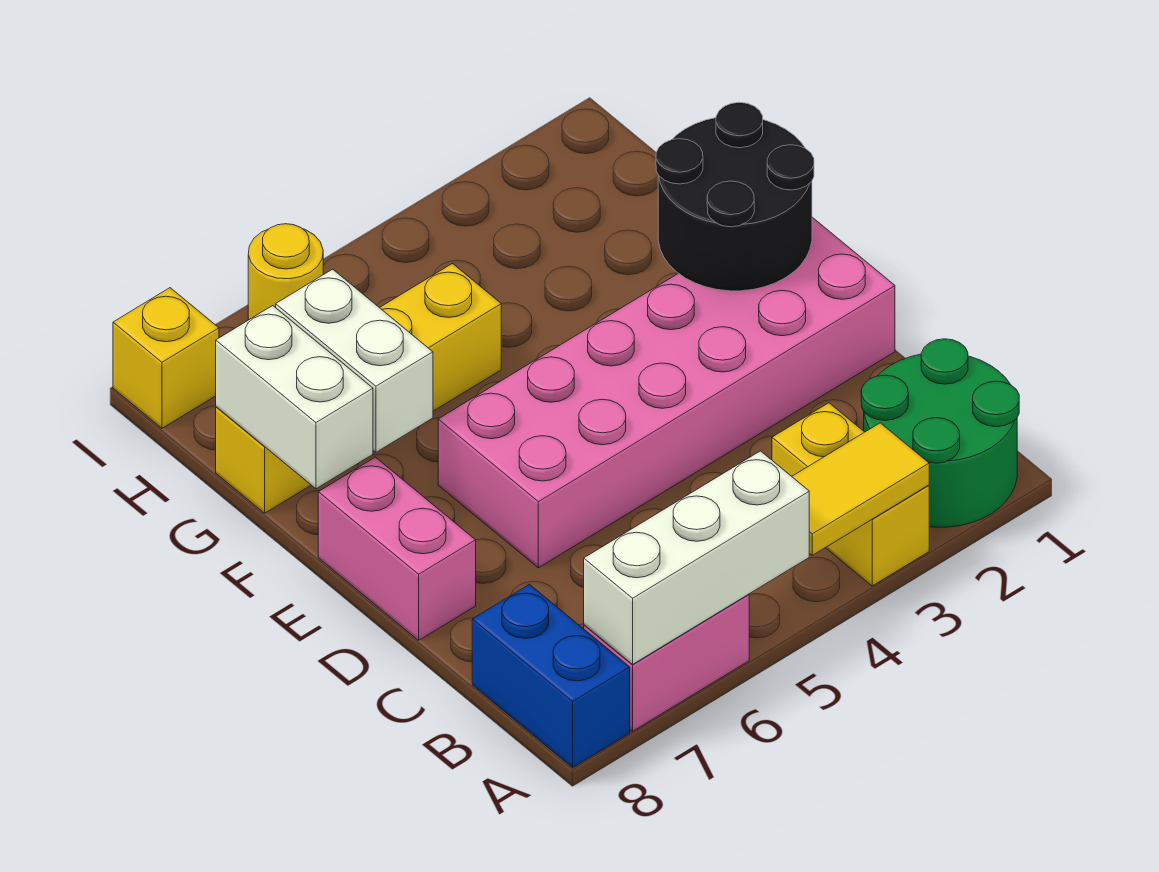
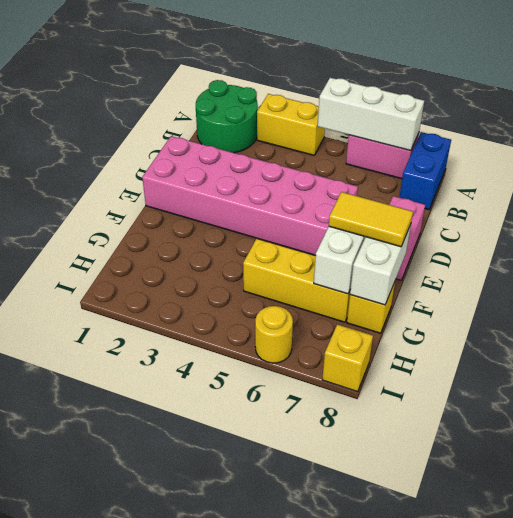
yellow 1x2 brick [772,403,929,586] -> yellow 1x2 brick turned to [257,94,325,155]
yellow 1x2 tile [792,423,929,555] -> yellow 1x2 tile moved to [329,192,413,247]
black 2x2 round brick [656,102,814,291] -> none

